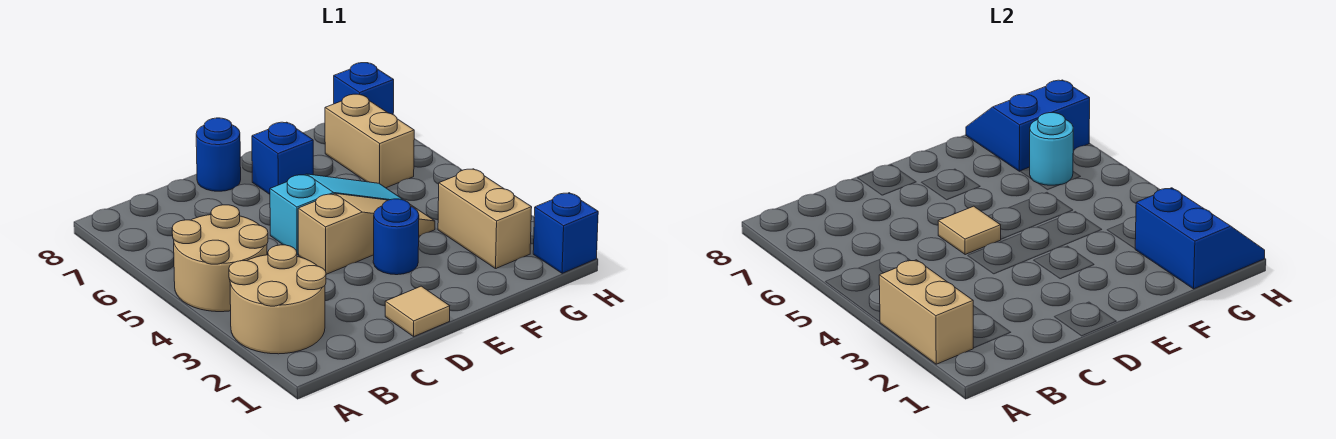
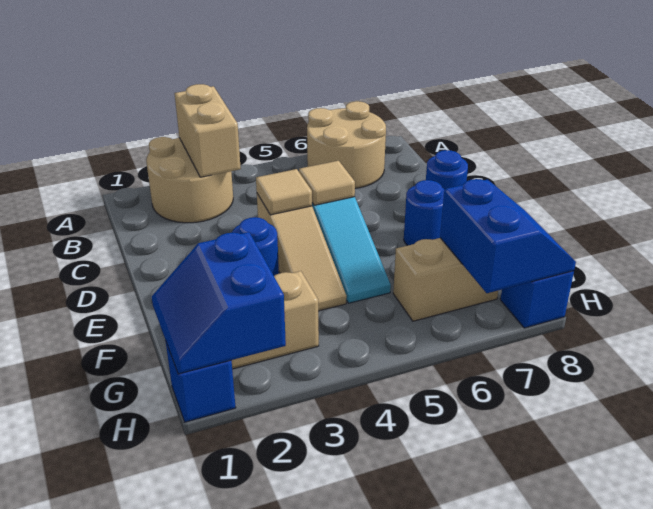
tan 1x2 brick [879,260,973,364] -> tan 1x2 brick turned to [175,84,241,177]
tan 2x2 round brick [172,205,268,312] -> tan 2x2 round brick moved to [307,101,386,188]
tan 1x1 tile [385,286,450,336] -> tan 1x1 tile moved to [256,169,312,215]
blue 1x1 brick [252,122,313,194] -> blue 1x1 round brick [404,180,444,246]
blue 2x2 slope [1135,188,1265,289] -> blue 2x2 slope turned to [152,232,286,374]
cyan 1x1 round brick [1030,113,1073,185] -> none

